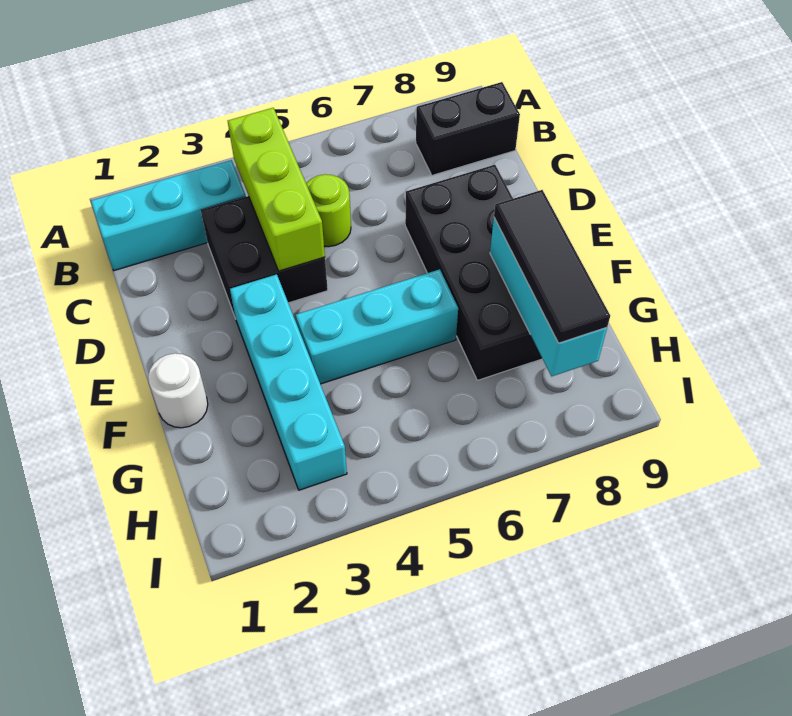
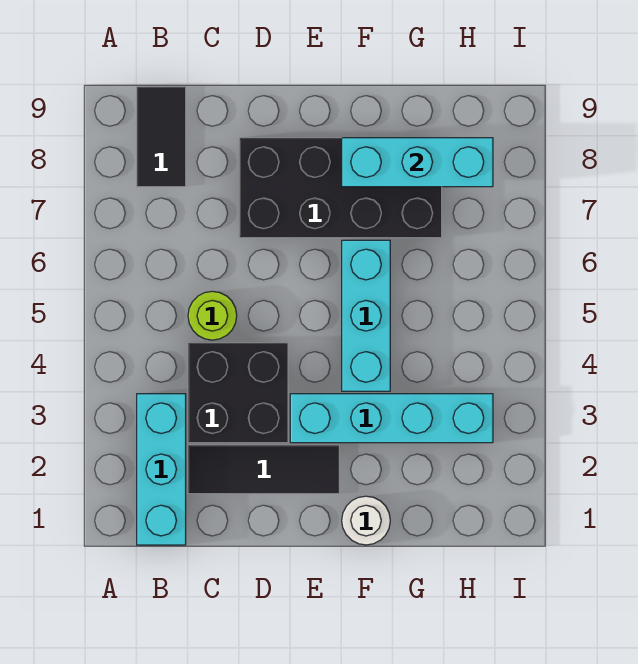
lime 1x3 brick [228,108,325,271] -> none
black 1x2 brick [416,82,520,175] -> black 1x2 tile [137,87,186,187]
black 1x3 tile [494,190,610,343] -> black 1x3 tile moved to [188,445,339,494]

